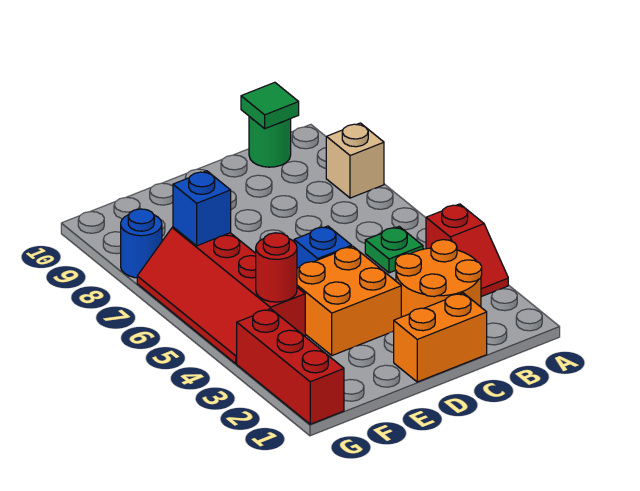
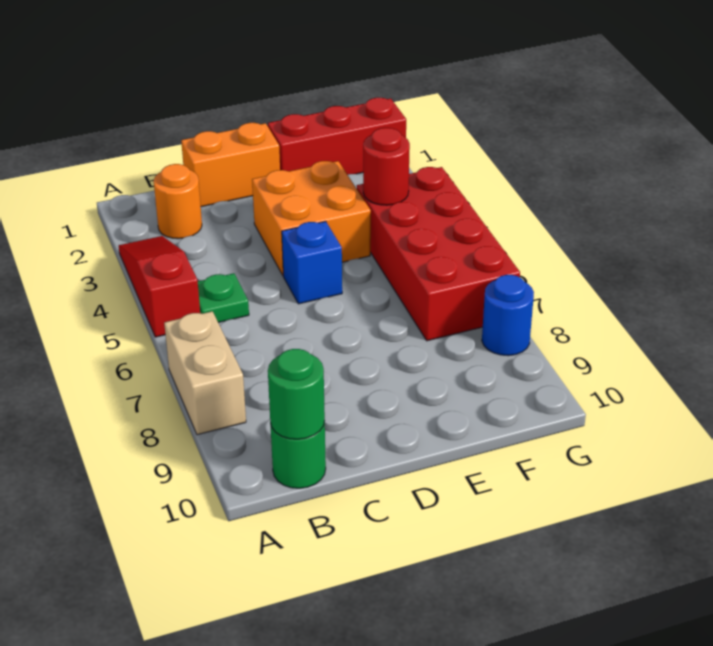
red 1x2 slope [426,204,508,297] -> red 1x3 slope [119,236,200,337]
tan 1x1 brick [326,123,384,198] -> tan 1x2 brick [164,311,246,435]
orange 2x2 round brick [395,240,482,317] -> orange 1x1 round brick [154,164,202,239]
green 1x1 tile [241,82,299,129] -> green 1x1 round brick [268,349,325,439]
red 2x4 slope [137,227,305,363] -> red 2x4 brick [357,167,520,341]
blue 1x1 brick [173,171,231,246] -> none
red 1x3 brick [237,309,344,424] -> red 1x3 brick turned to [268,98,406,175]

